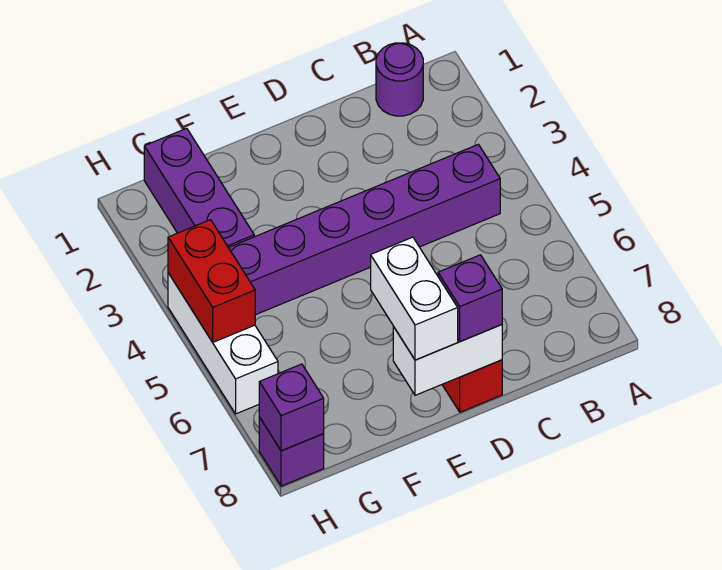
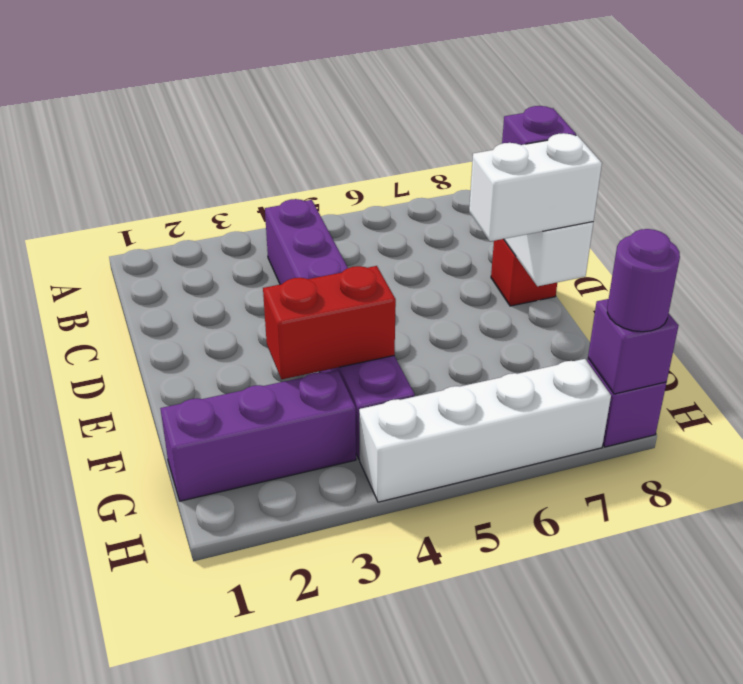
purple 1x1 round brick [376,43,423,116] -> purple 1x1 round brick moved to [607,229,680,332]
white 1x3 brick [168,273,278,414] -> white 1x4 brick [359,359,611,502]
red 1x2 brick [168,220,255,342] -> red 1x2 brick moved to [263,266,396,379]

